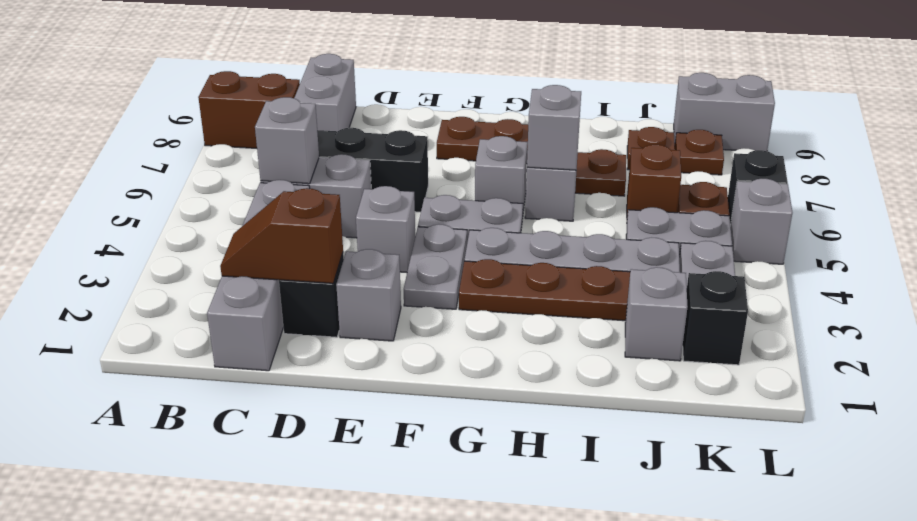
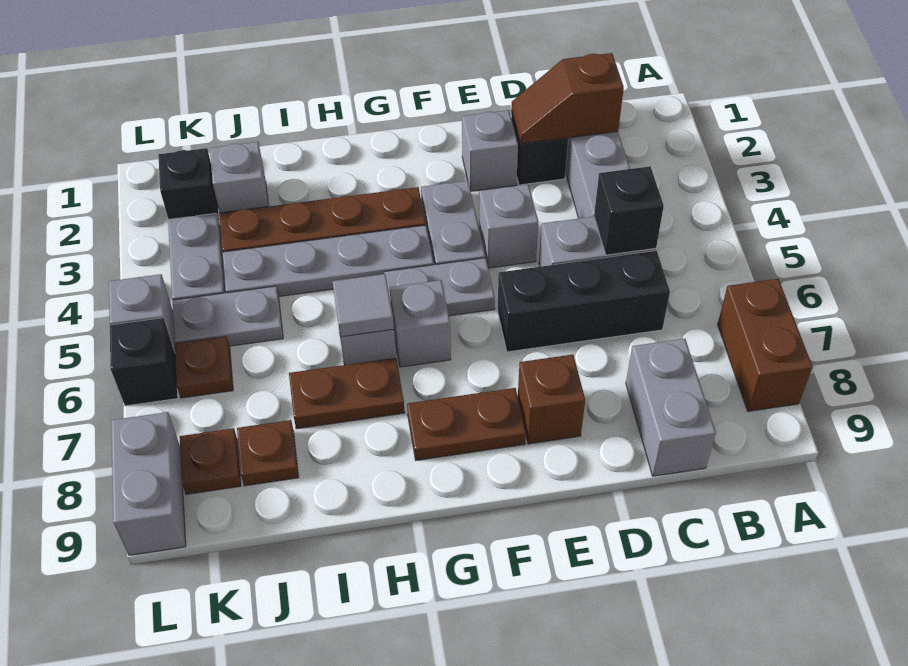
brown 1x2 brick [198,71,300,148] -> brown 1x2 brick turned to [718,279,813,411]
brown 1x2 slope [220,188,343,283] -> brown 1x2 slope turned to [512,53,624,144]
grey 1x1 brick [255,97,319,184] -> black 1x1 brick [594,166,664,255]
grey 1x1 brick [527,85,581,170] -> grey 1x1 tile [332,274,394,337]
brown 1x1 brick [627,145,681,216] -> brown 1x1 brick moved to [518,354,585,444]
grey 1x2 brick [674,73,775,151] -> grey 1x2 brick turned to [111,412,186,555]

